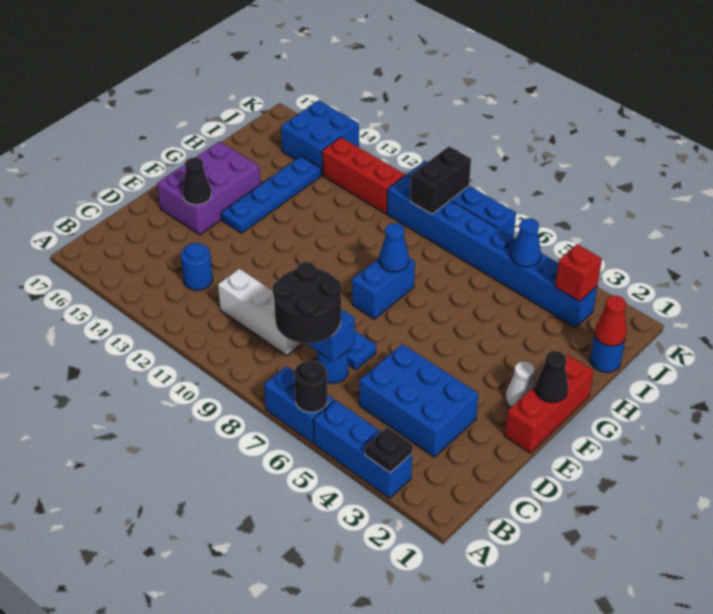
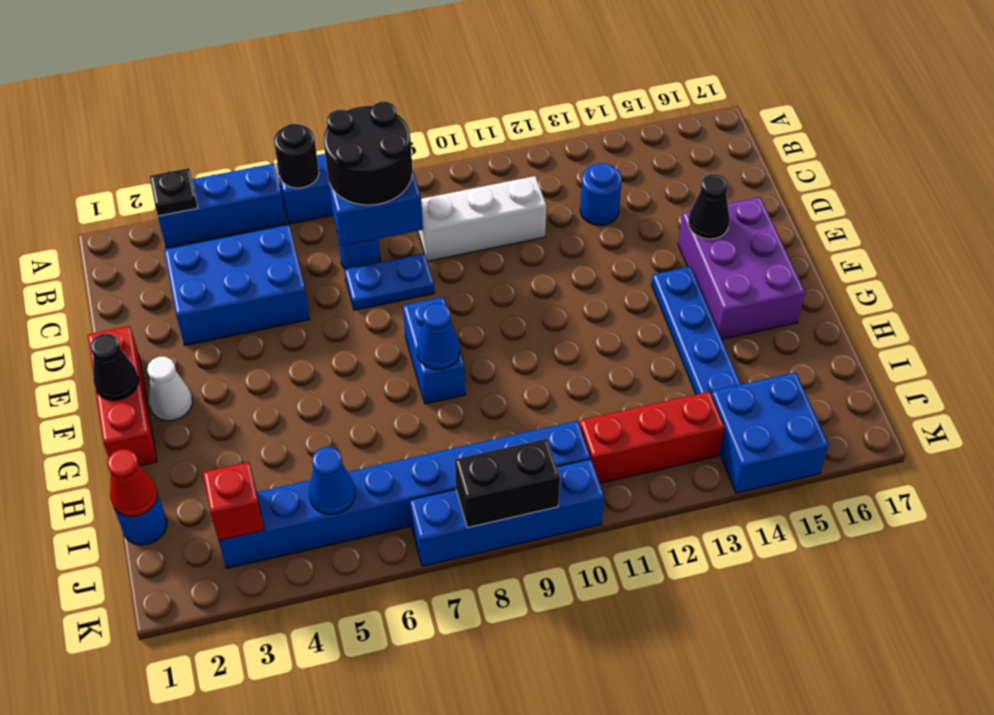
black 1x2 brick [410,146,471,214] -> black 1x2 brick turned to [455,439,560,528]

